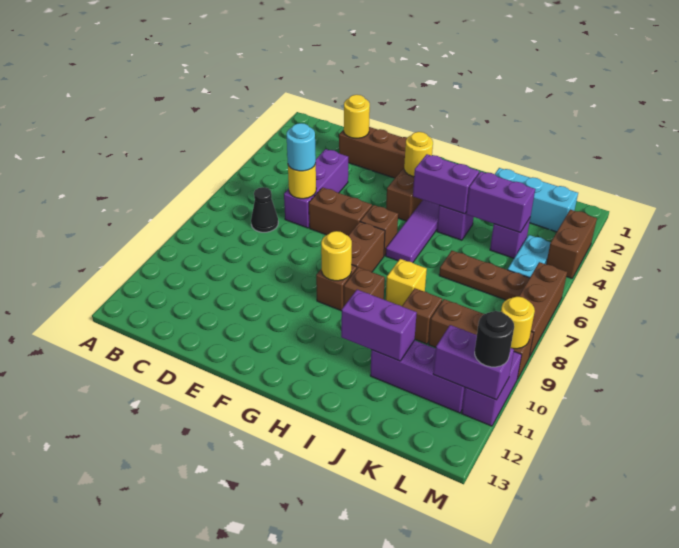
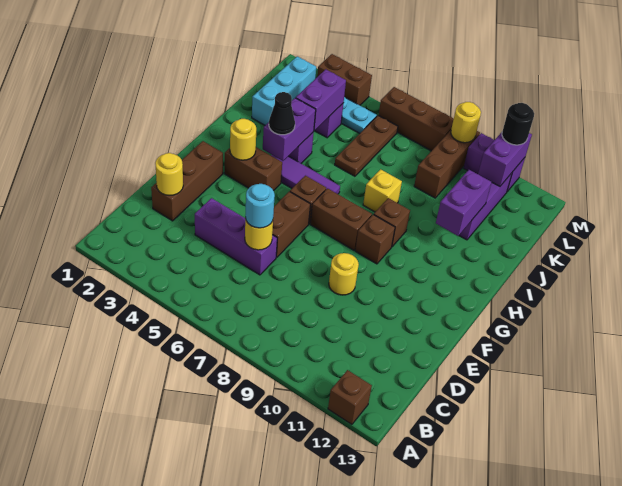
black 1x1 cone [251,187,278,232] -> black 1x1 cone moved to [269,92,295,135]
yellow 1x1 round brick [321,231,352,281] -> yellow 1x1 round brick moved to [329,253,359,295]
brown 1x1 brick [402,288,442,344] -> brown 1x1 brick moved to [328,370,372,424]

